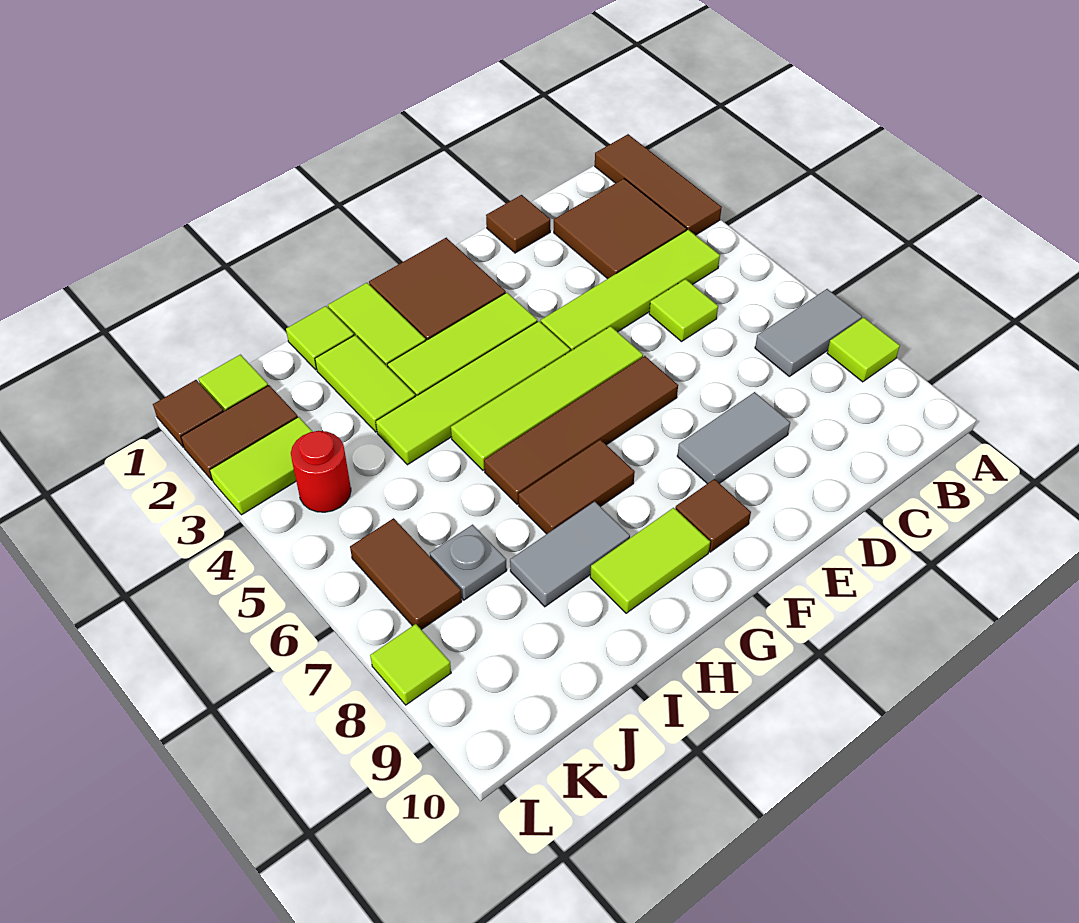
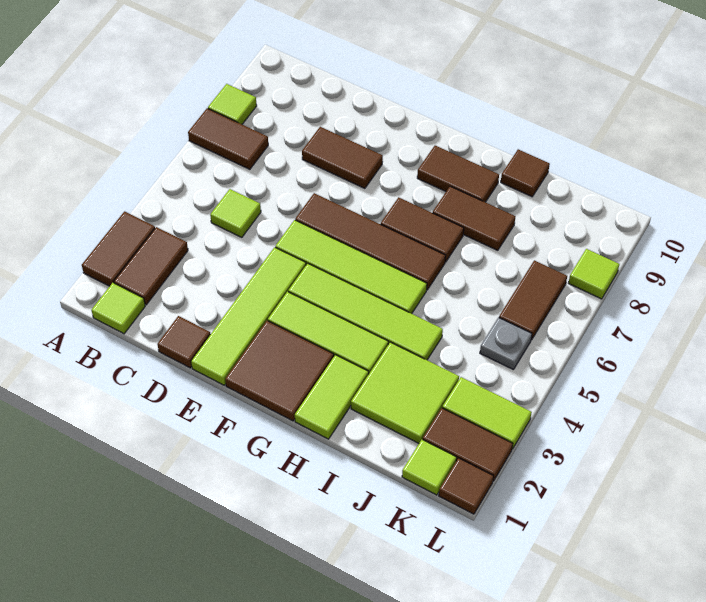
brown 1x3 tile [595,134,722,235] -> brown 1x2 tile [82,211,155,286]
grey 1x2 tile [755,289,862,376] -> brown 1x2 tile [188,108,268,169]
brown 2x2 tile [554,179,687,279] -> brown 1x2 tile [114,227,188,305]
lime 1x4 tile [541,230,720,351] -> lime 1x4 tile turned to [191,247,306,385]
grey 1x2 tile [677,392,790,484] -> brown 1x2 tile [302,127,383,188]
brown 1x1 tile [675,479,751,552] -> brown 1x1 tile moved to [501,149,550,197]
lime 1x2 tile [590,508,710,613] -> brown 1x2 tile [417,146,499,202]
grey 1x2 tile [510,502,630,607] -> brown 1x2 tile [433,186,515,250]
lime 1x1 tile [286,306,354,370] -> lime 1x1 tile moved to [91,283,145,334]
lime 1x2 tile [315,335,415,432] -> lime 2x2 tile [351,342,459,443]
grey 1x1 plate [430,525,507,600] -> grey 1x1 plate moved to [480,318,532,370]
red 1x1 round brick [291,431,351,512] -> none

